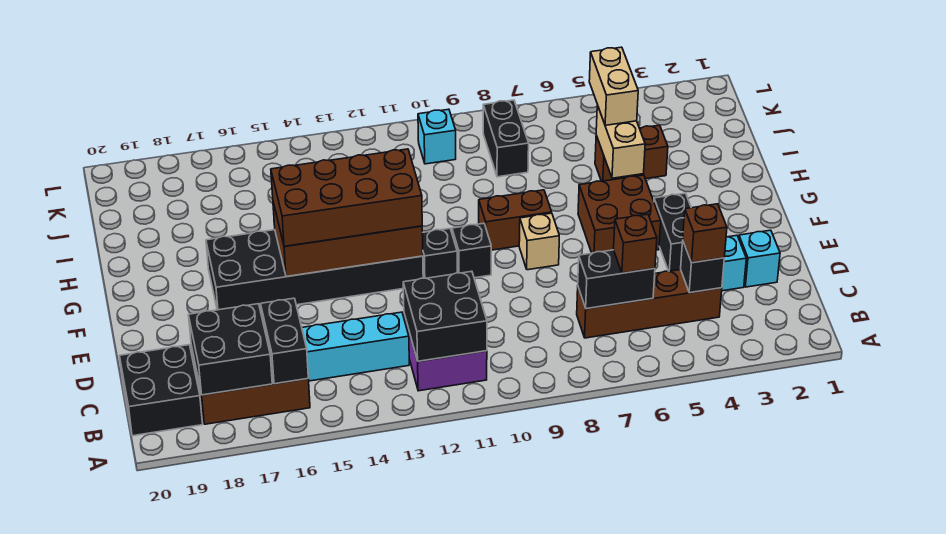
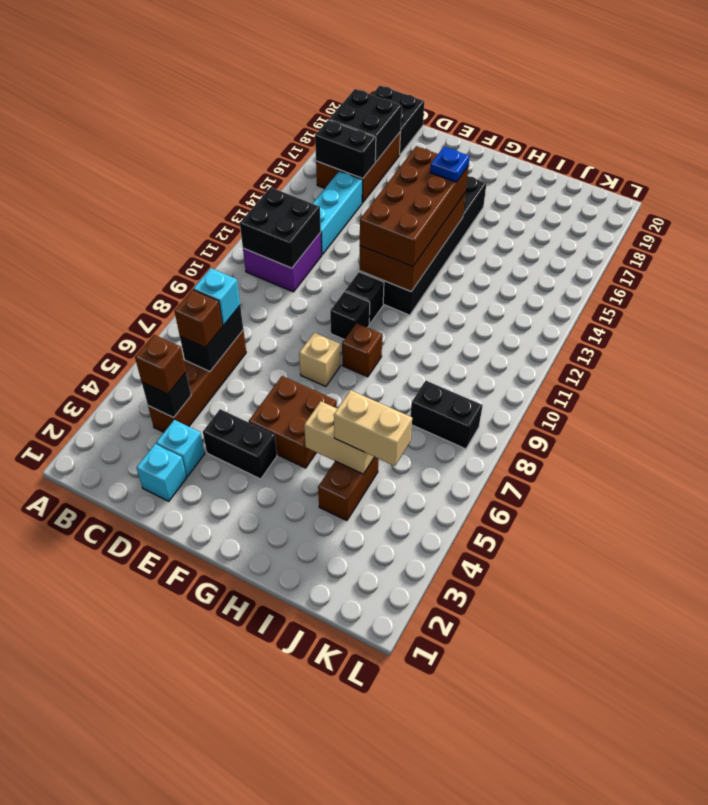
brown 1x2 brick [479,190,552,250] -> brown 1x1 brick [342,323,382,377]
none -> blue 1x1 plate [430,147,470,182]
cyan 1x1 brick [418,109,456,164] -> cyan 1x1 brick moved to [193,268,240,325]

